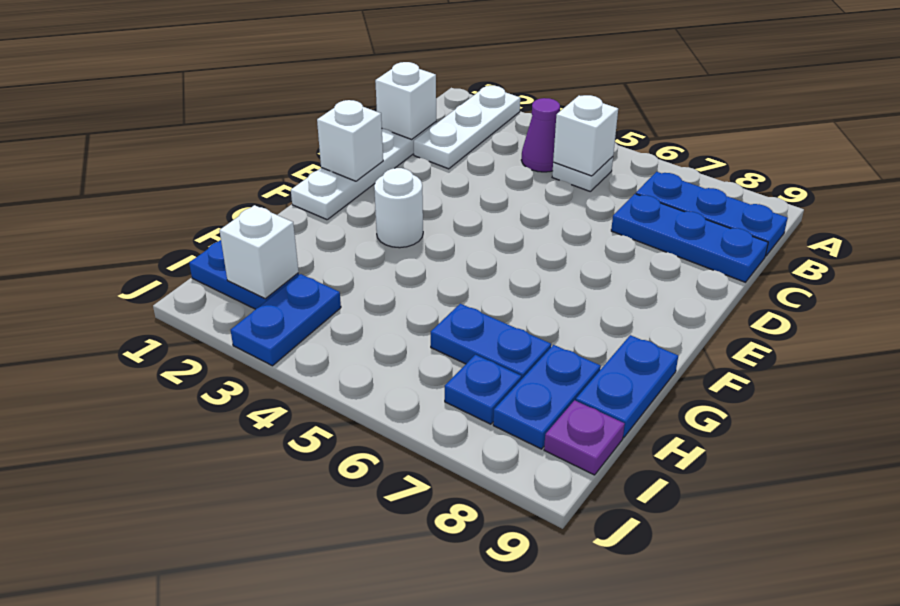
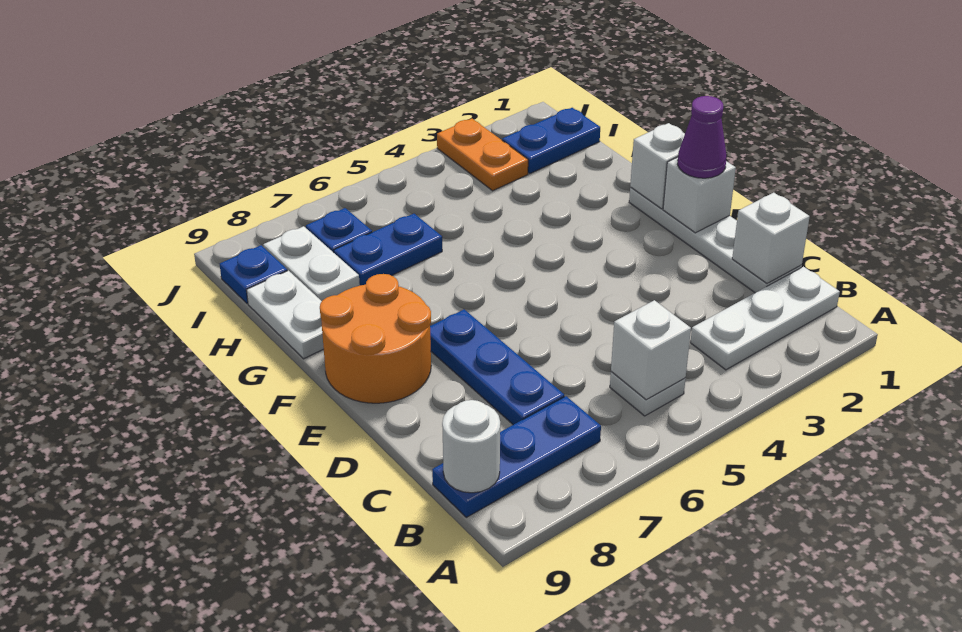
white 1x3 plate [414,86,520,169] -> white 1x3 plate turned to [690,267,840,370]
purple 1x1 cone [521,98,560,172] -> purple 1x1 cone moved to [678,96,727,178]
blue 1x3 plate [611,194,768,282] -> blue 1x3 plate turned to [430,309,564,425]
none -> orange 2x2 round brick [320,274,431,403]
white 1x1 round brick [374,168,423,248] -> white 1x1 round brick moved to [442,400,500,493]
blue 1x2 plate [576,335,678,438] -> white 1x2 plate [247,271,324,359]
blue 1x2 plate [493,345,601,449] -> white 1x2 plate [263,226,360,301]
white 1x1 brick [219,205,299,299] -> white 1x1 brick moved to [630,123,685,209]
blue 1x2 plate [231,274,341,366] -> orange 1x2 plate [437,119,528,191]
purple 1x1 plate [544,400,625,475] -> blue 1x1 plate [220,245,287,304]

